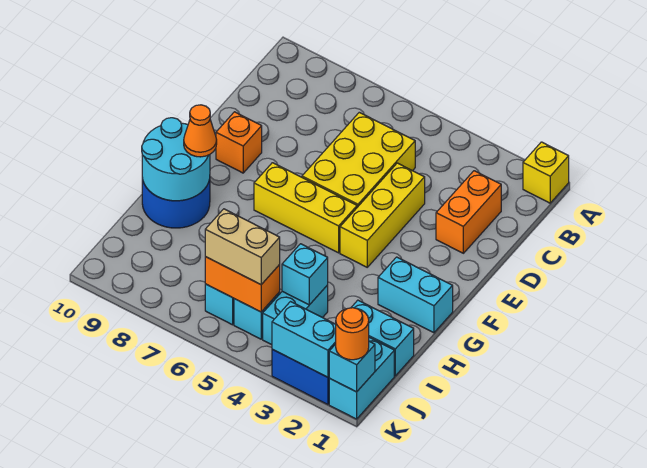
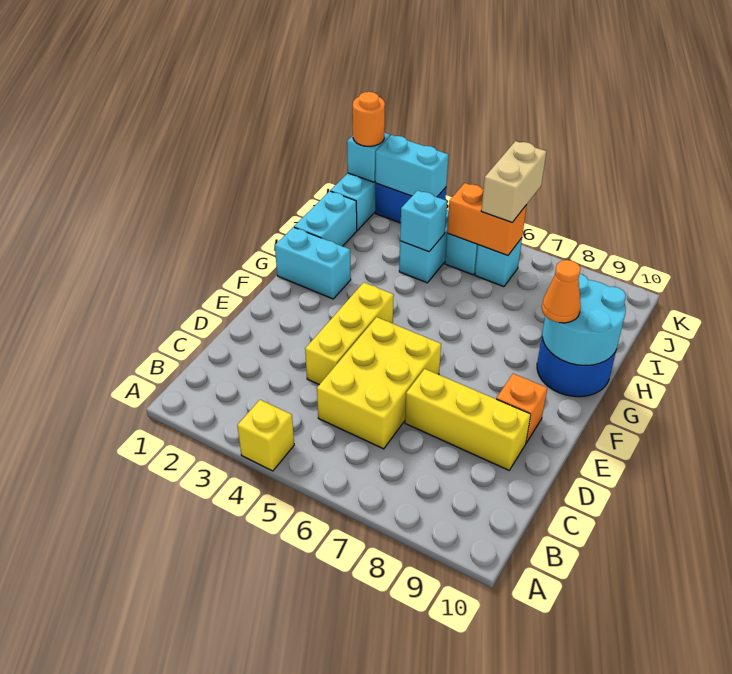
yellow 1x1 brick [523,142,569,203] -> yellow 1x1 brick moved to [237,400,294,471]
orange 1x2 brick [436,171,501,253] -> none
yellow 1x3 brick [254,163,357,253] -> yellow 1x3 brick moved to [405,369,531,470]
cyan 1x2 brick [351,300,414,376] -> cyan 1x2 brick turned to [294,191,357,246]
tan 1x2 brick [205,209,280,285] -> tan 1x2 brick turned to [481,141,546,222]

